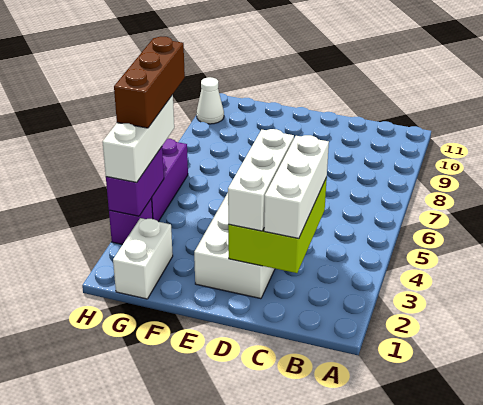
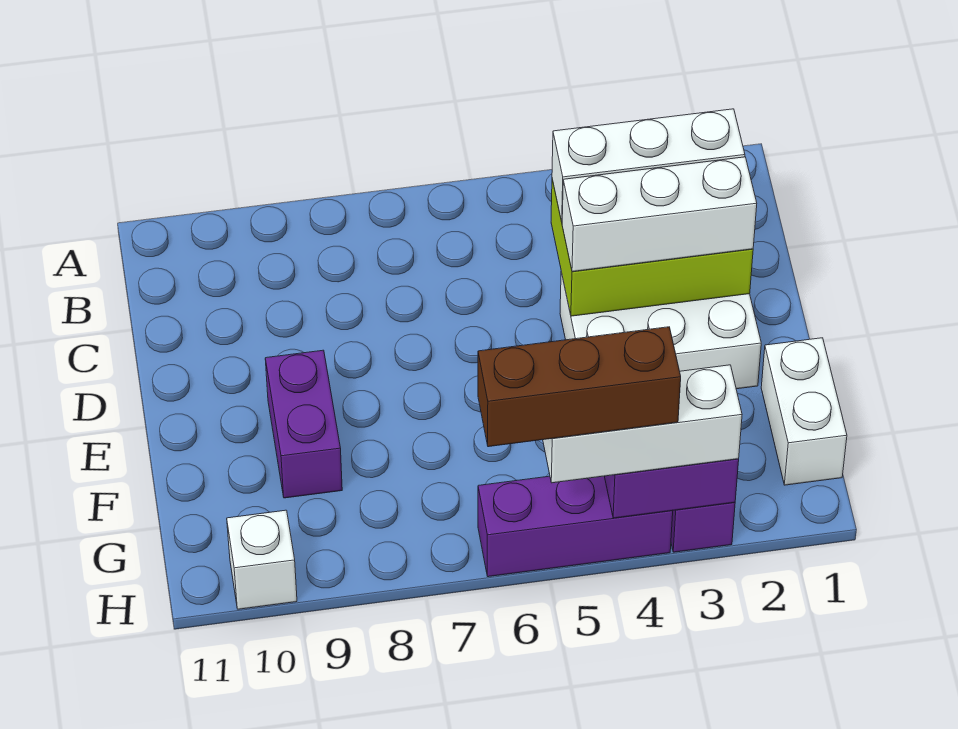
none -> purple 1x2 brick [265,350,342,498]
white 1x2 brick [113,218,173,299] -> white 1x2 brick turned to [761,338,847,485]
white 1x1 cone [197,77,224,124] -> white 1x1 brick [227,510,297,609]

